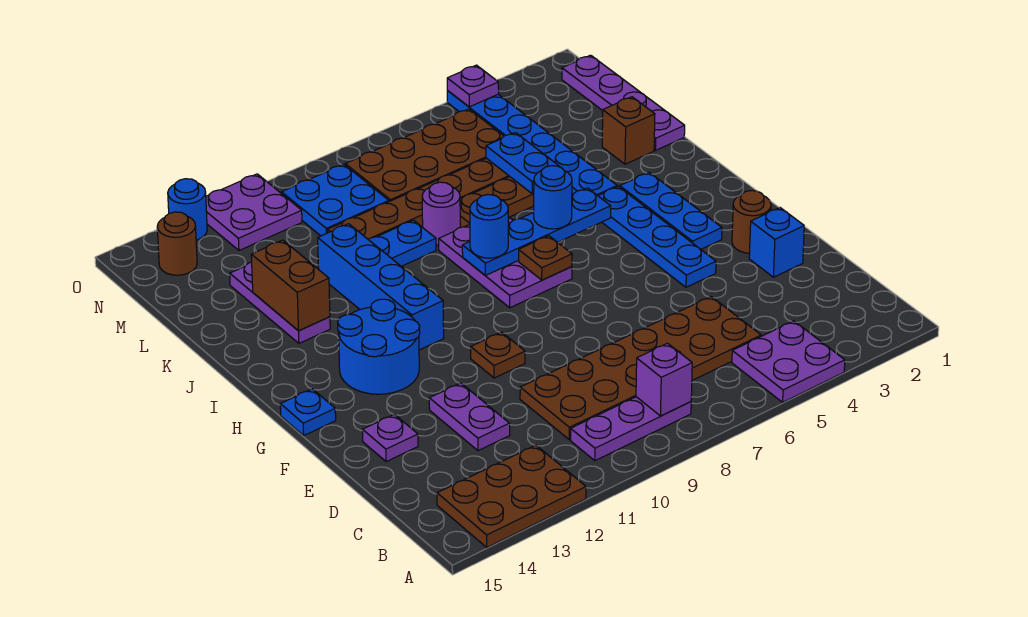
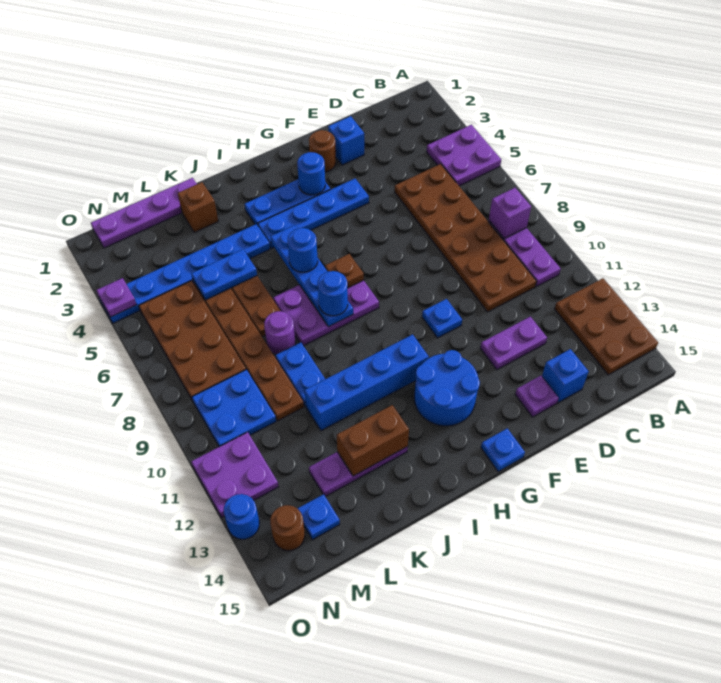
none -> blue 1x1 brick [542,349,589,403]
brown 1x1 plate [471,332,525,378] -> blue 1x1 plate [422,299,462,338]
none -> blue 1x1 round brick [297,152,325,195]
none -> blue 1x1 plate [298,494,340,540]

